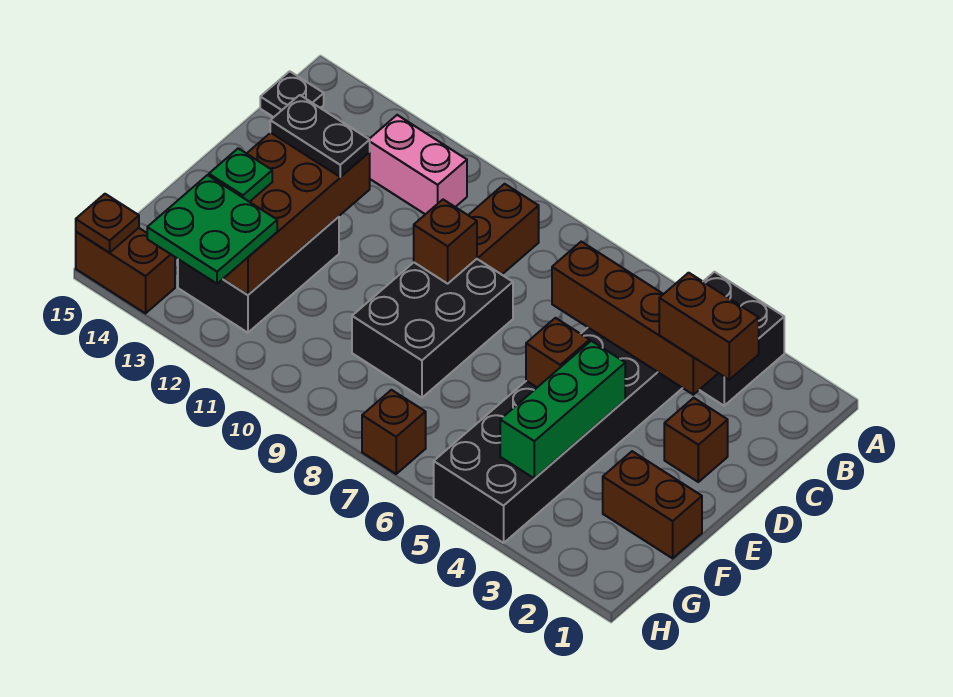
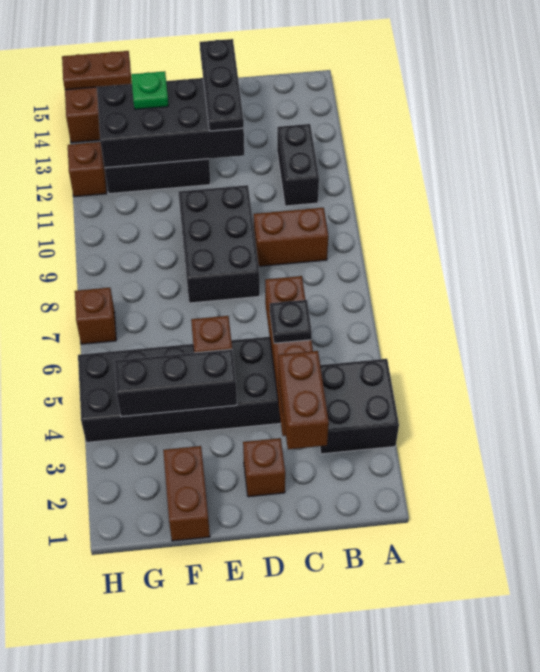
pink 1x2 brick [369,115,467,214] -> black 1x2 brick [277,124,319,206]
black 1x1 plate [260,71,324,117] -> black 1x1 plate moved to [270,300,312,343]
black 2x3 brick [352,259,513,398] -> black 2x3 brick turned to [178,185,260,303]
brown 1x1 brick [414,200,477,284] -> brown 1x1 brick moved to [68,142,107,197]
brown 2x4 brick [223,133,370,295] -> black 2x4 brick [97,78,244,168]
black 1x2 plate [270,95,370,177] -> black 1x3 plate [200,39,244,131]
green 1x3 brick [500,341,625,479] -> black 1x3 brick [114,349,237,417]
green 2x2 plate [147,175,277,284] -> none
brown 1x1 plate [76,194,139,253] -> brown 1x2 plate [62,51,132,90]

